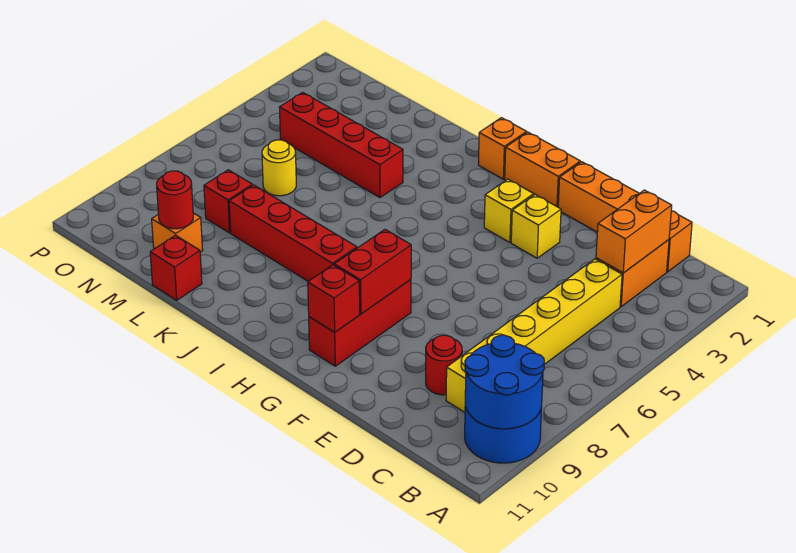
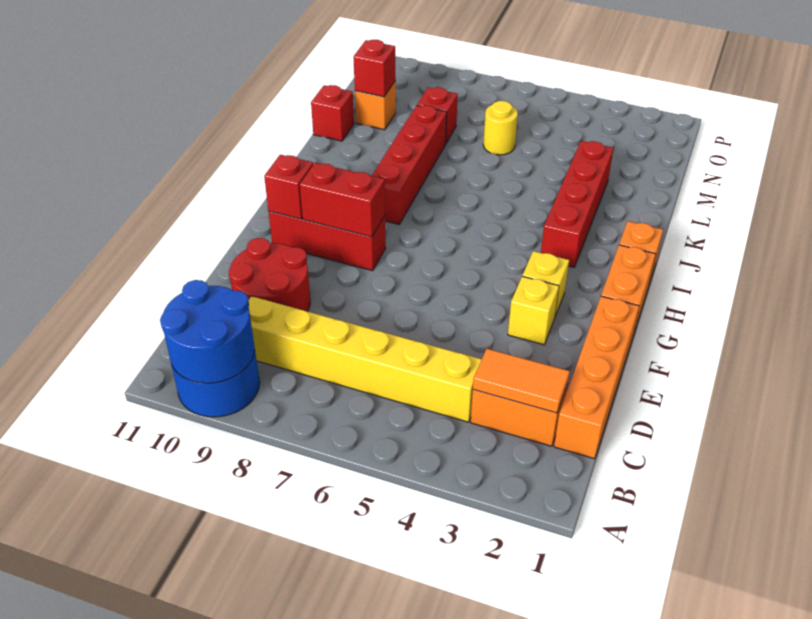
orange 1x2 brick [596,190,672,273] -> orange 1x2 tile [473,349,570,413]
red 1x1 round brick [426,335,462,395] -> red 2x2 round brick [229,238,310,311]
red 1x4 brick [279,92,403,198] -> red 1x4 brick moved to [541,141,614,267]
red 1x1 round brick [157,171,193,229] -> red 1x1 brick [353,40,396,97]

